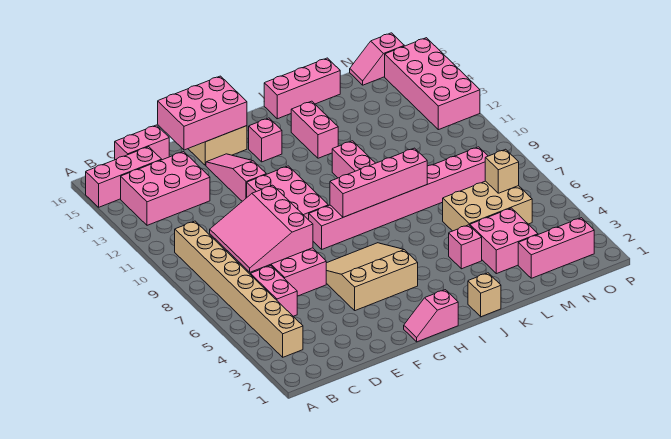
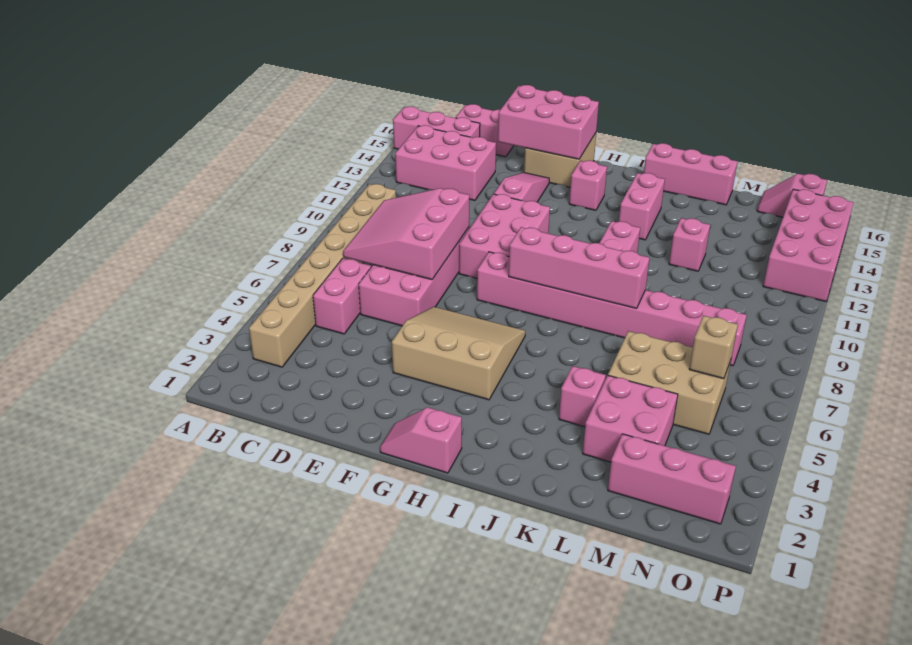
tan 1x1 brick [468,273,501,317] -> none
none -> pink 1x1 brick [669,218,710,271]

